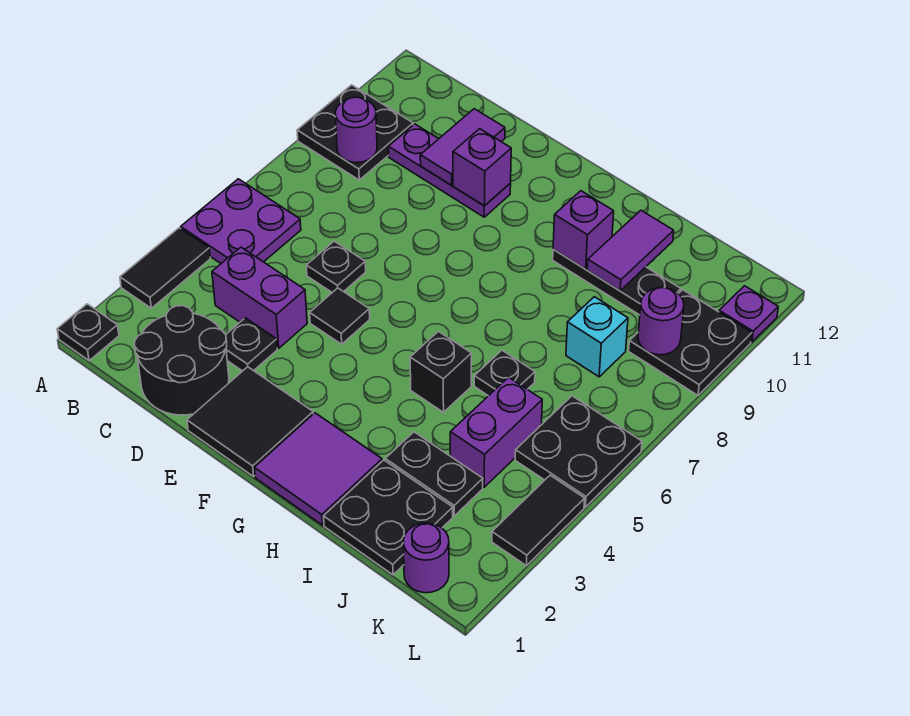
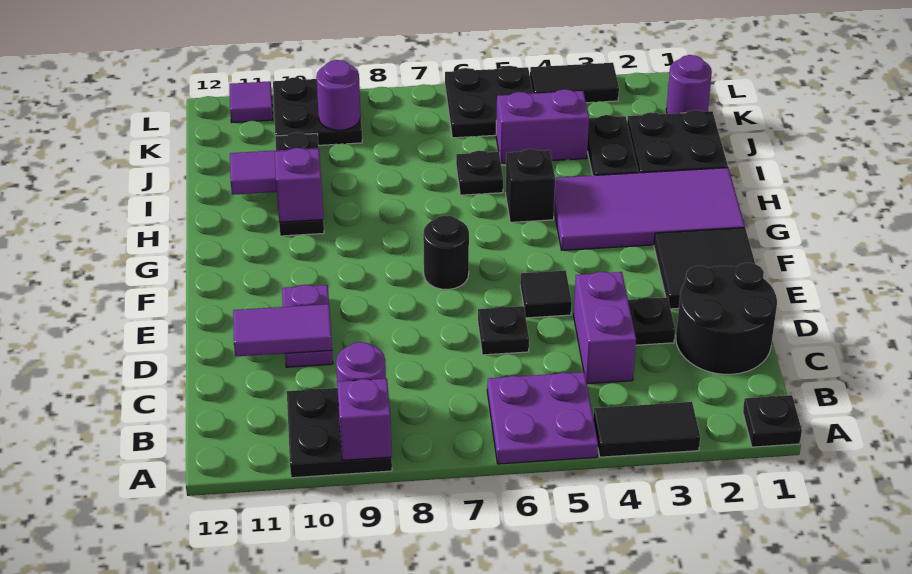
purple 1x3 plate [388,124,511,217] -> purple 1x2 plate [282,285,333,367]
purple 1x1 brick [453,129,511,206] -> purple 1x1 brick moved to [337,379,392,460]
none -> black 1x1 round brick [423,215,469,289]
purple 2x2 tile [254,413,382,525] -> purple 2x4 tile [554,168,745,250]
cyan 1x1 brick [566,297,628,377] -> none
purple 1x1 plate [719,286,778,342] -> purple 1x1 tile [230,81,273,122]

